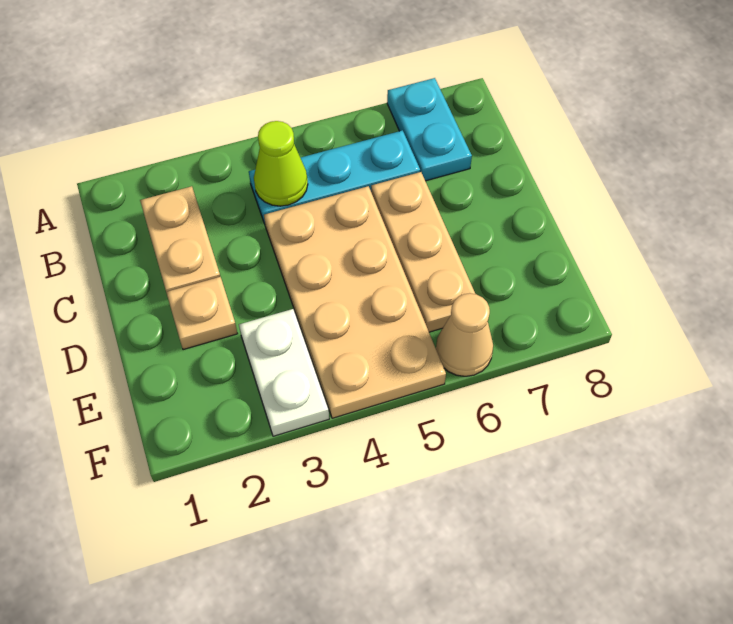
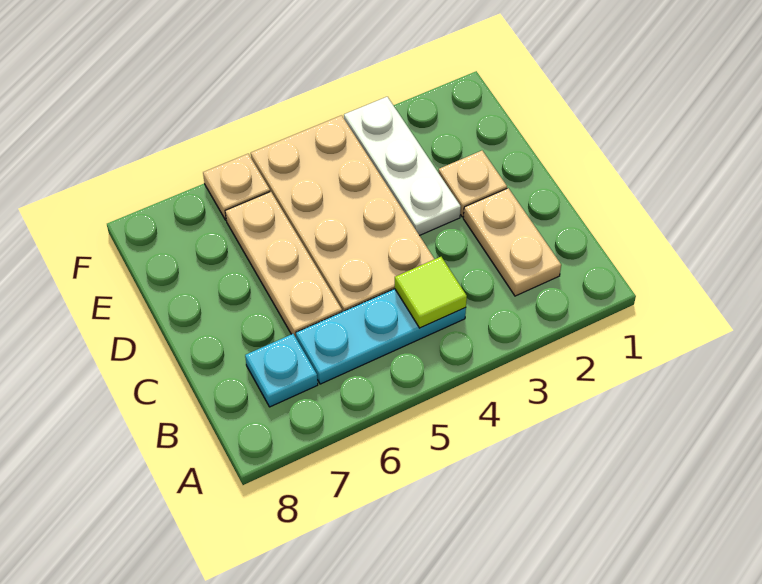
cyan 1x2 plate [387,78,472,181] -> cyan 1x1 plate [245,334,318,407]
lime 1x1 cone [254,121,308,206] -> lime 1x1 tile [395,257,467,328]
white 1x2 plate [239,309,329,436] -> white 1x3 plate [344,97,461,235]
tan 1x1 cone [436,293,493,376] -> tan 1x1 plate [203,154,270,220]

